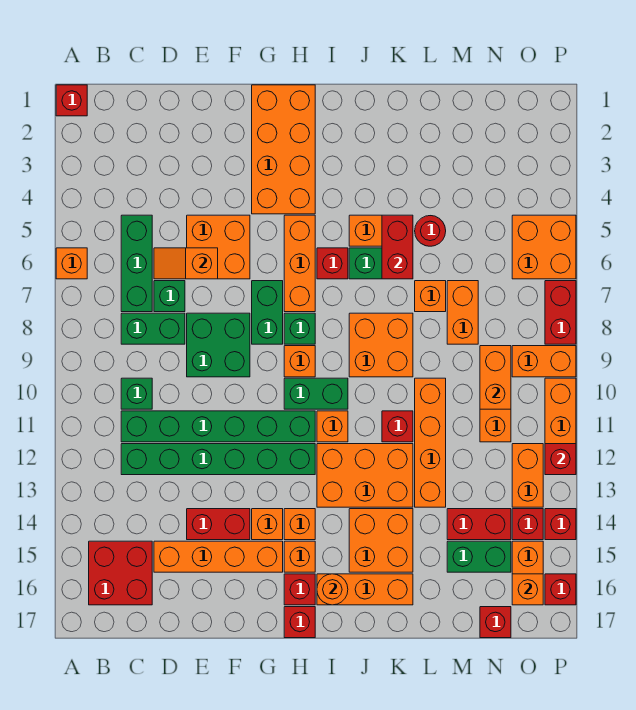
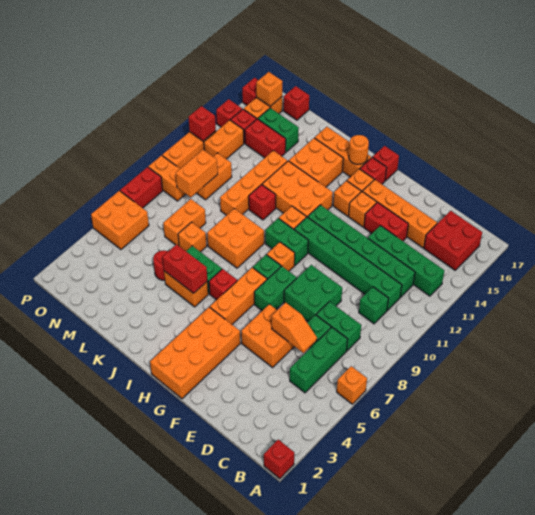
none -> green 1x4 brick [368,226,444,296]
red 1x2 brick [382,215,413,279] -> red 1x2 brick turned to [163,244,207,293]

